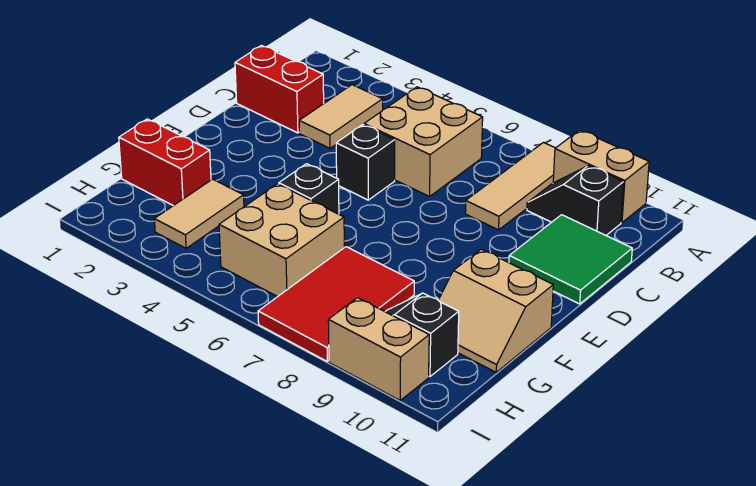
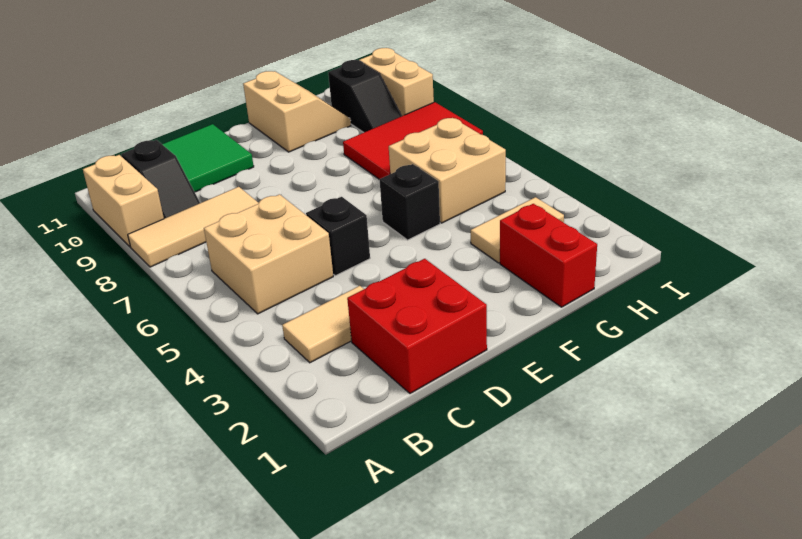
red 1x2 brick [235,46,324,133] -> red 2x2 brick [347,259,487,393]

